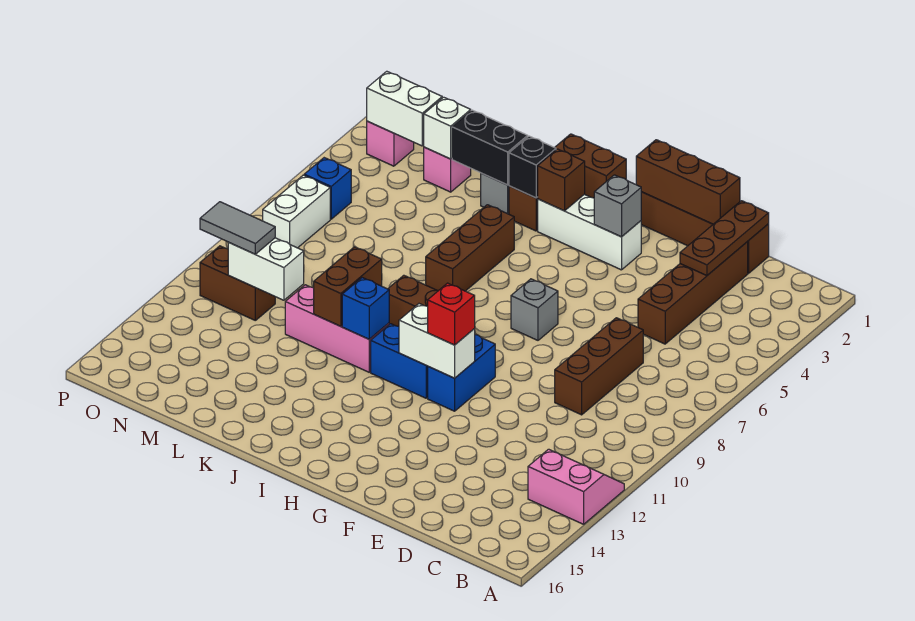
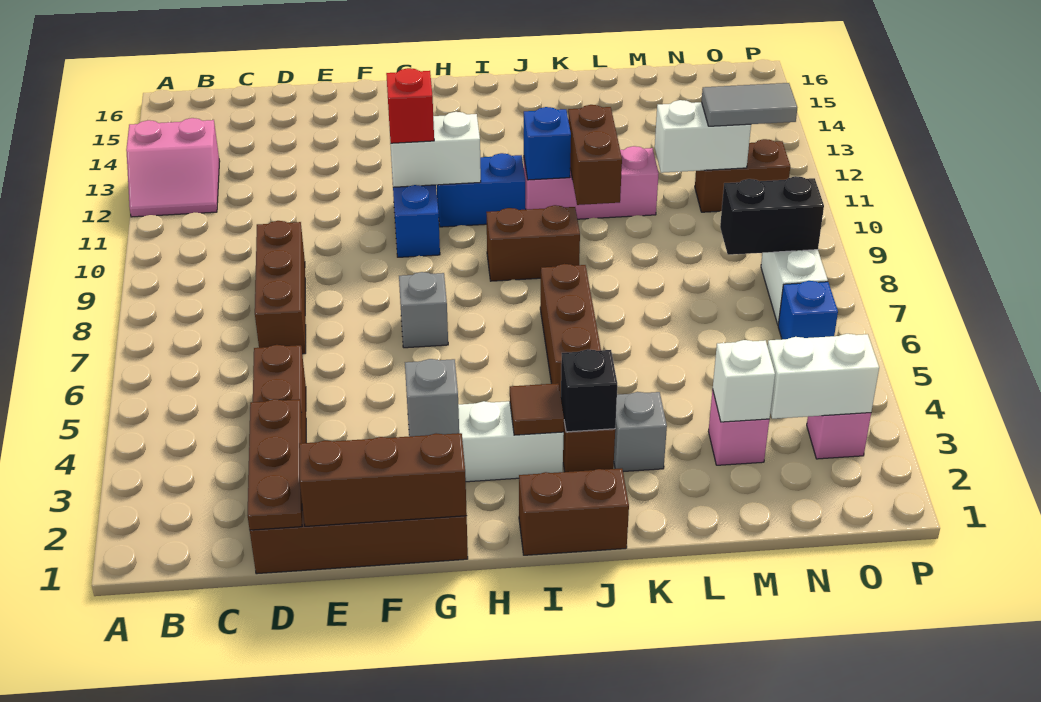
brown 1x1 brick [538,149,585,211] -> brown 1x1 tile [510,383,564,435]
black 1x2 brick [452,110,528,185] -> black 1x2 brick moved to [720,176,824,255]

